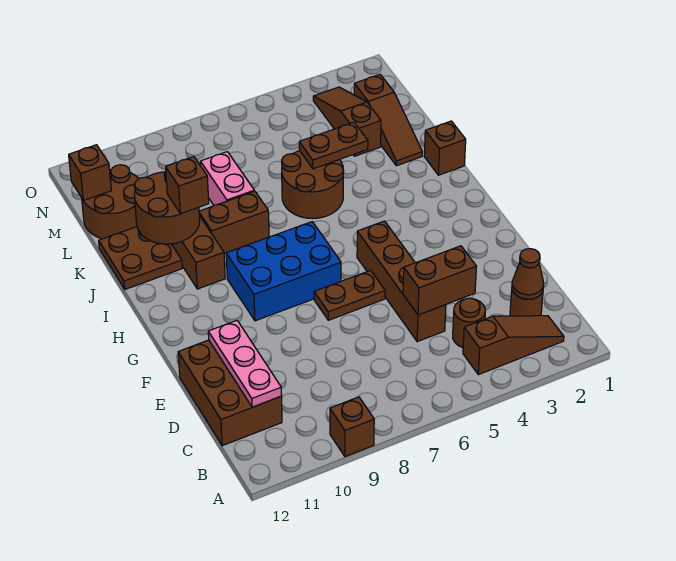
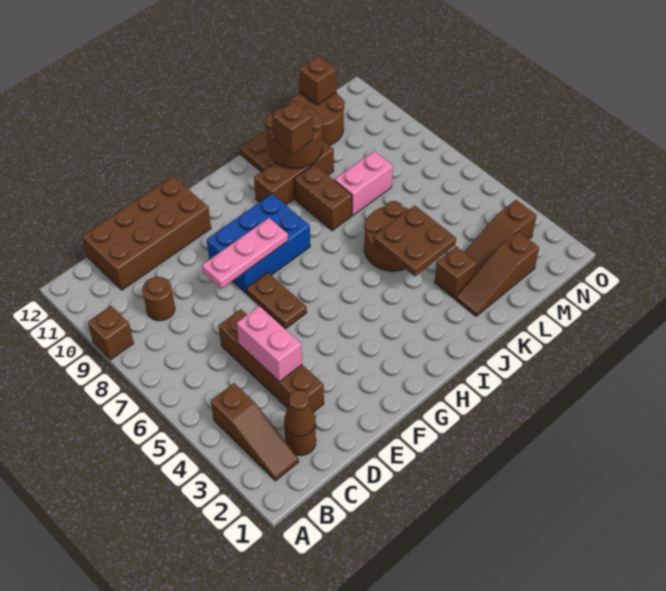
brown 1x1 round brick [453,298,485,347] -> brown 1x1 round brick moved to [142,277,175,321]
brown 2x3 brick [178,340,282,446] -> brown 2x4 brick [82,176,211,290]
pink 1x3 plate [208,320,282,407] -> pink 1x3 plate moved to [202,218,288,289]
brown 1x2 brick [403,246,477,315] -> pink 1x2 brick [237,306,302,382]
brown 1x4 brick [357,221,446,342] -> brown 1x4 brick turned to [219,309,324,412]
blue 2x3 brick [226,222,341,321] -> blue 2x3 brick turned to [207,194,310,293]
brown 1x1 brick [424,121,466,175] -> brown 1x1 brick moved to [434,246,477,299]
brown 1x2 plate [299,122,368,169] -> brown 2x2 plate [374,205,456,276]
brown 1x3 slope [313,87,381,156] -> brown 1x3 slope turned to [465,200,537,274]

